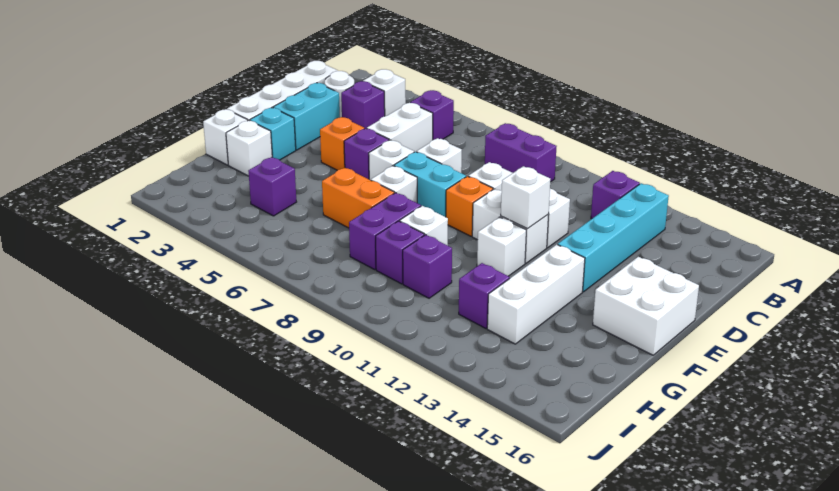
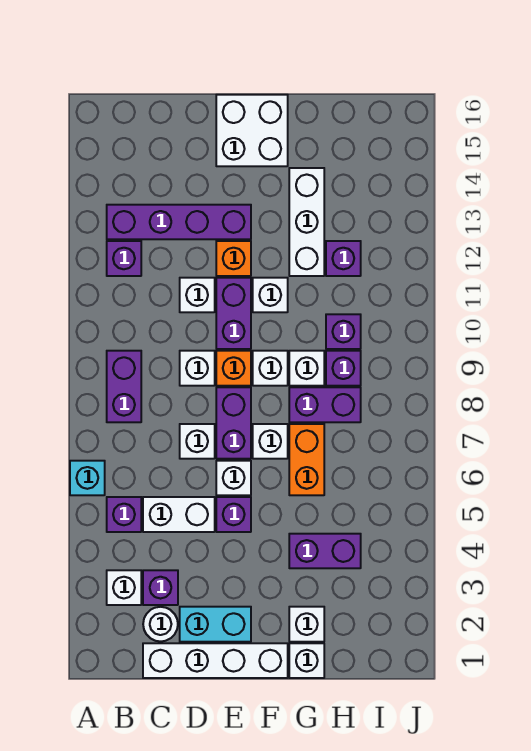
cyan 1x4 brick [558,183,669,292] -> purple 1x4 brick [107,205,251,239]
orange 1x1 brick [320,117,365,170] -> orange 1x1 brick moved to [216,241,251,276]
cyan 1x2 brick [394,152,466,217] -> purple 1x2 brick [216,387,251,459]
white 1x2 brick [472,189,548,263] -> purple 1x2 brick [216,278,251,349]
white 1x1 brick [501,166,550,229] -> white 1x1 brick moved to [253,351,288,386]
cyan 1x1 brick [250,108,296,160] -> cyan 1x1 brick moved to [70,461,105,495]
white 1x3 brick [487,245,585,344] -> white 1x3 brick turned to [289,168,324,276]
purple 1x1 brick [248,157,296,216] -> purple 1x2 brick [289,534,361,568]

